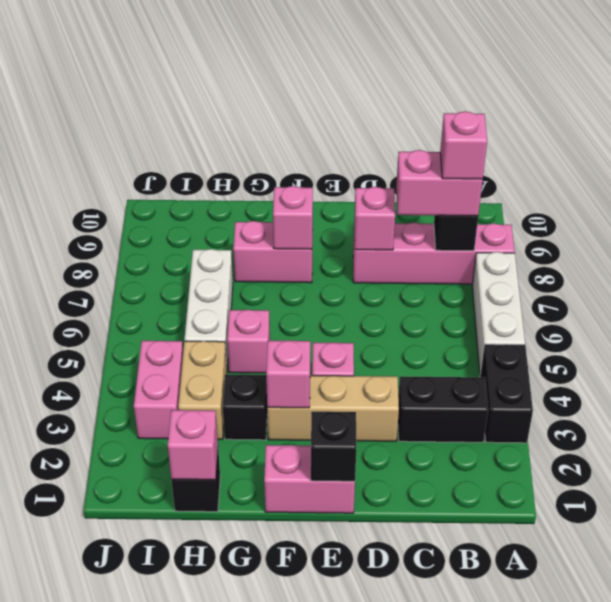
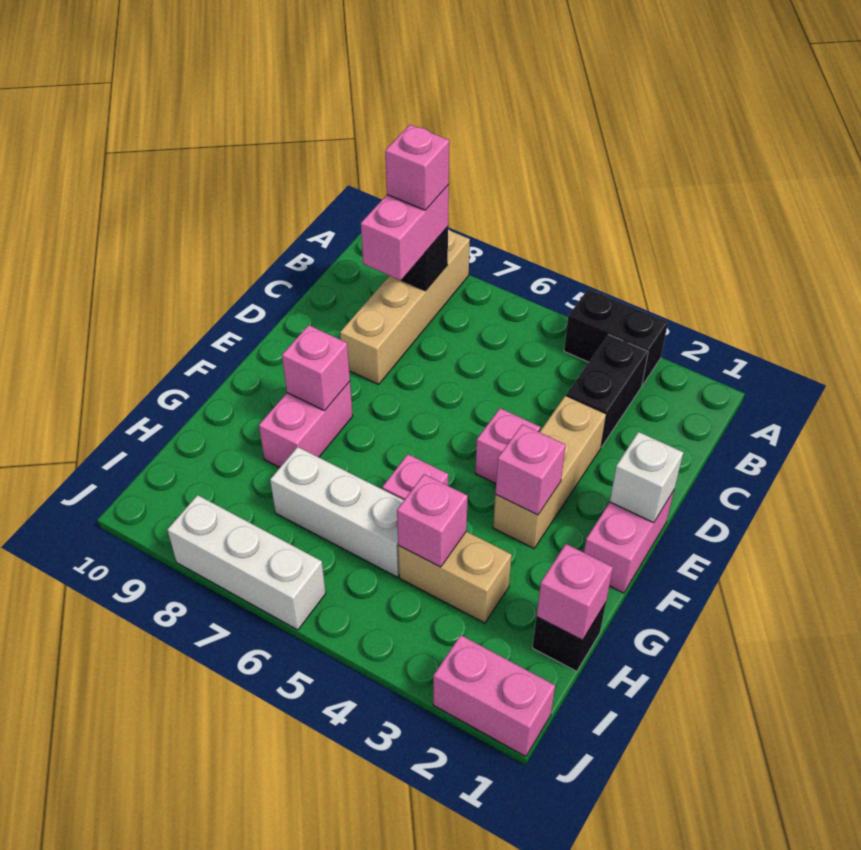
white 1x3 brick [472,252,525,373] -> white 1x3 brick moved to [167,495,326,630]
pink 1x4 brick [353,223,515,284] -> tan 1x4 brick [340,229,470,384]
pink 1x1 brick [354,187,395,250] -> pink 1x1 brick moved to [397,474,468,567]
black 1x1 brick [311,412,356,481] -> white 1x1 brick [610,432,683,523]
black 1x1 brick [223,375,268,440] -> none
pink 1x2 brick [134,341,183,439] -> pink 1x2 brick moved to [433,635,555,757]

